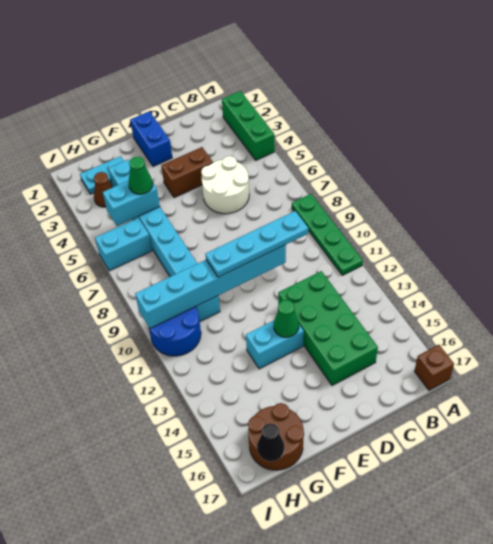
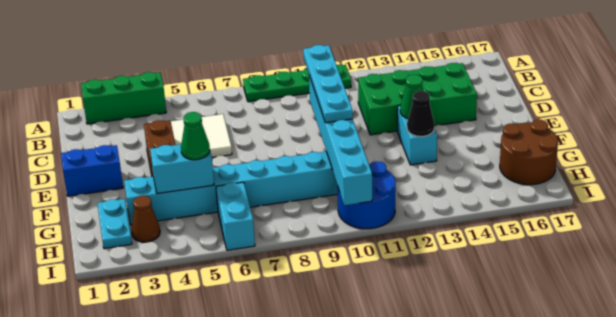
brown 1x1 brick [414,345,454,390] -> none
white 2x2 round brick [201,156,249,214] -> white 2x2 tile [171,114,232,158]
cyan 1x2 brick [103,181,160,226] -> cyan 1x2 brick turned to [150,144,214,194]
black 1x1 cone [257,423,284,461] -> black 1x1 cone moved to [407,91,434,136]

